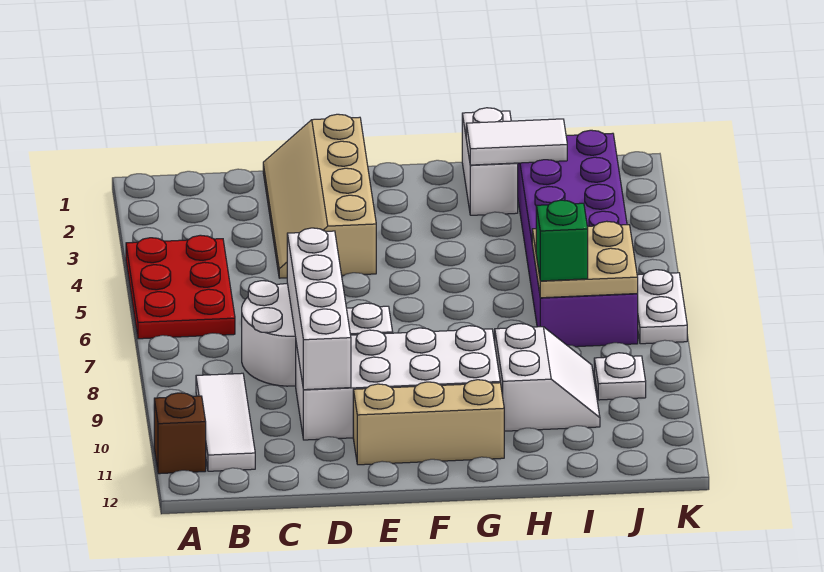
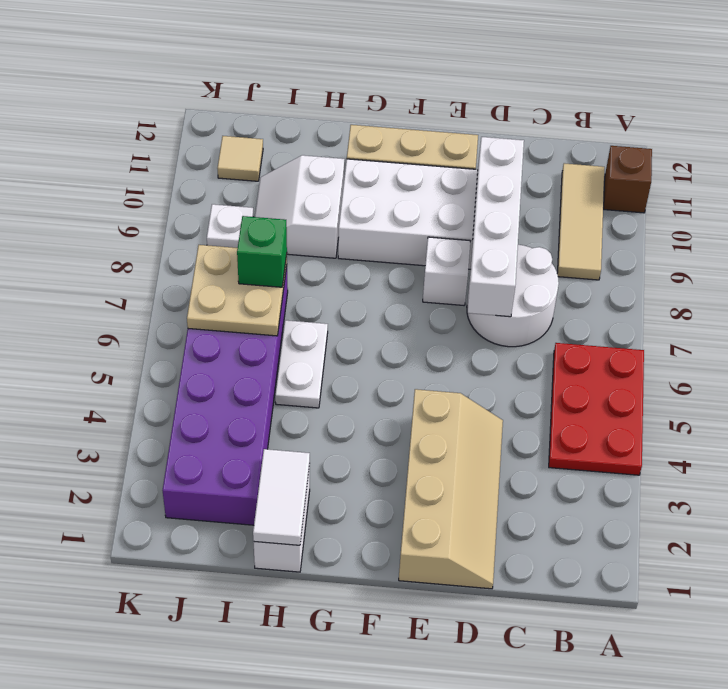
white 1x3 tile [196,373,255,471] -> tan 1x3 tile [557,163,604,280]
white 1x2 tile [466,119,567,165] -> white 1x2 tile turned to [253,449,310,545]
none -> tan 1x1 tile [217,136,263,181]
white 1x2 plate [637,270,687,344] -> white 1x2 plate moved to [275,320,328,408]

